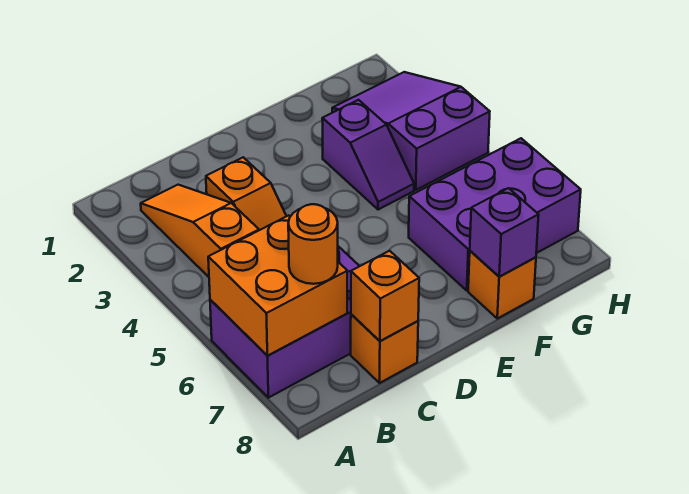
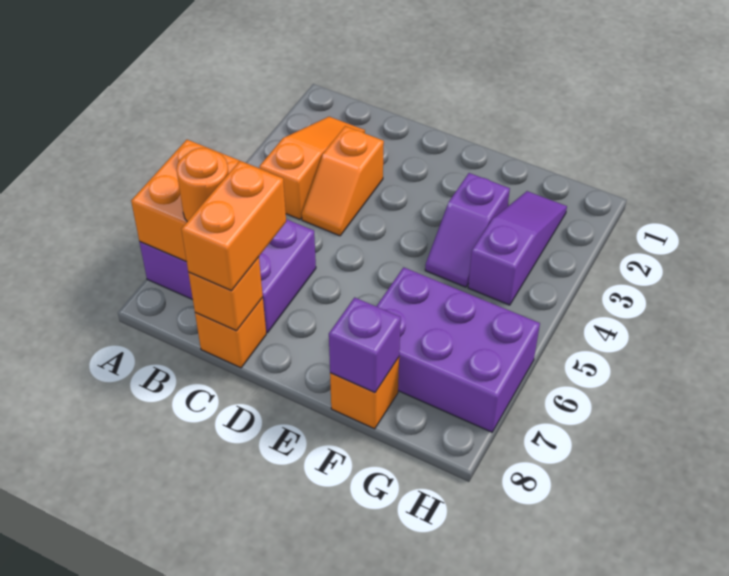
none -> orange 1x2 brick [181,161,286,291]
purple 2x3 slope [332,72,490,190] -> purple 1x3 slope [468,191,567,305]

